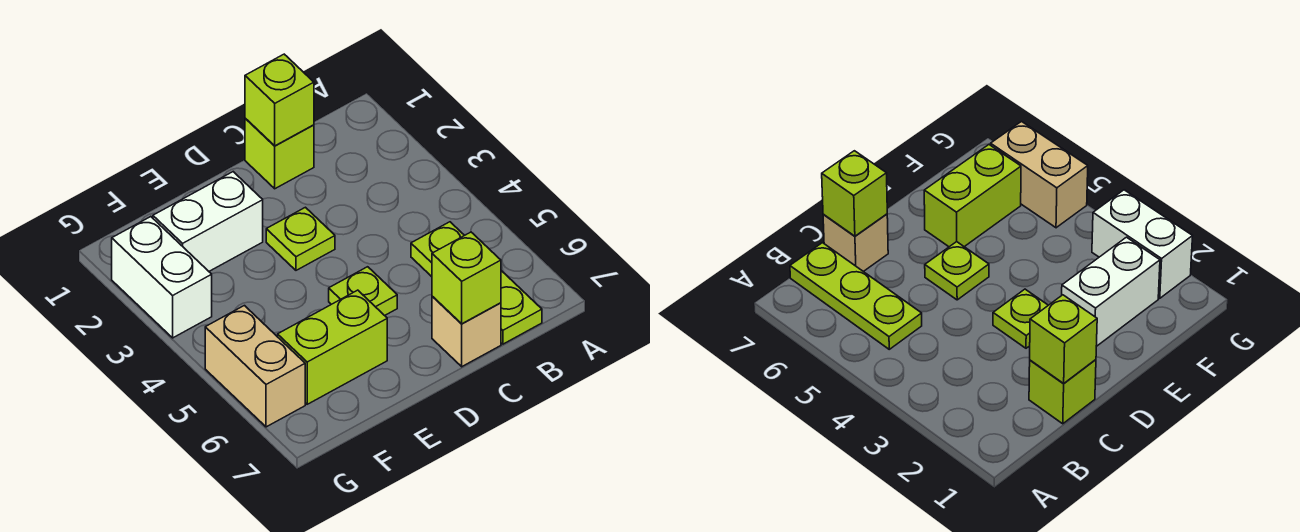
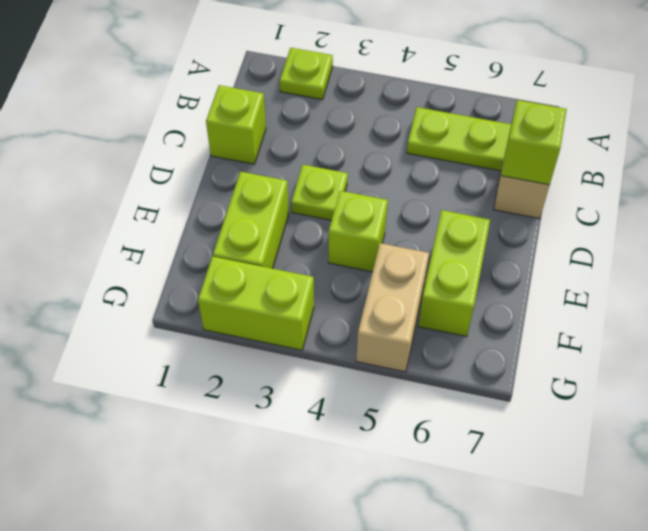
lime 1x1 brick [245,54,314,146] -> lime 1x1 brick moved to [328,191,388,272]
lime 1x1 plate [329,267,397,316] -> lime 1x1 plate moved to [280,48,333,100]
white 1x2 brick [153,172,263,271] -> lime 1x2 brick [213,172,289,269]
white 1x2 brick [112,217,212,338] -> lime 1x2 brick [198,257,314,350]
tan 1x2 brick [205,306,305,427] -> tan 1x2 brick turned to [356,243,429,372]

